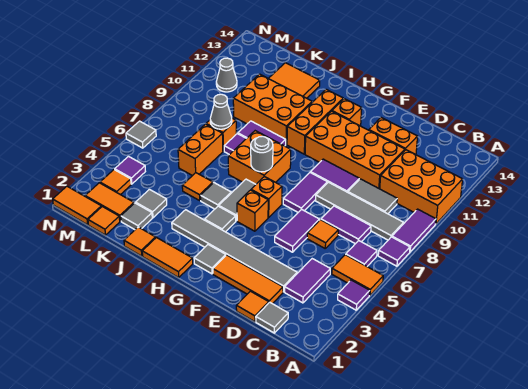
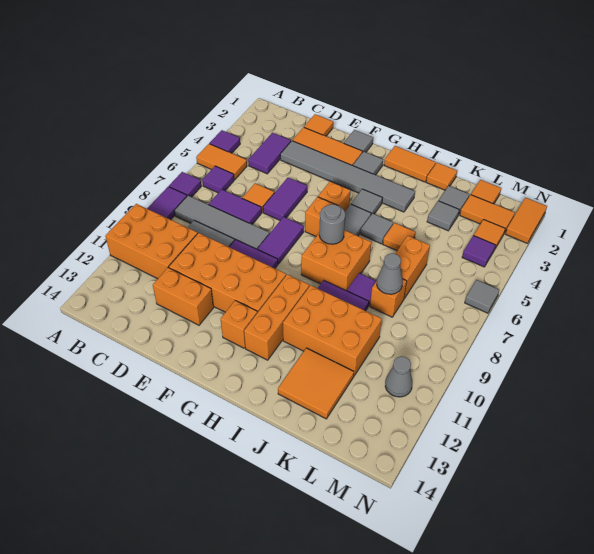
grey 1x1 tile [256,302,288,333] -> grey 1x1 tile moved to [344,130,373,153]
orange 1x2 tile [53,186,101,225] -> orange 1x2 tile turned to [506,198,547,243]

